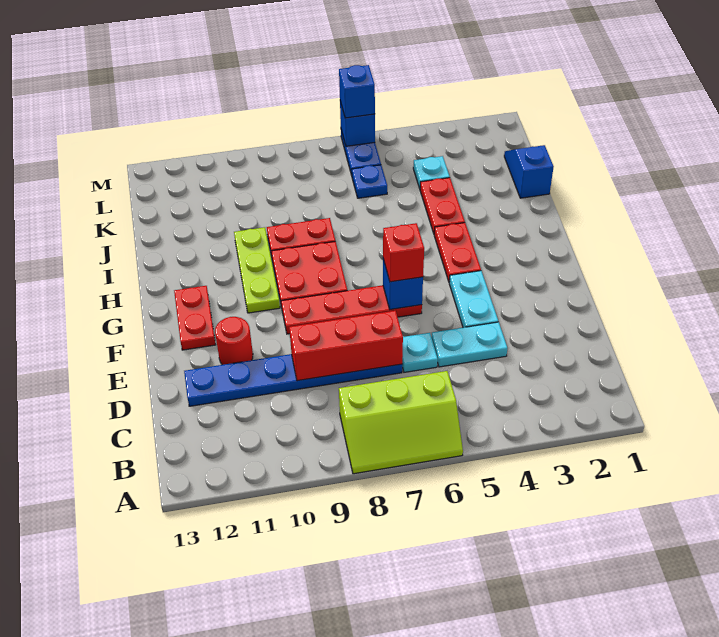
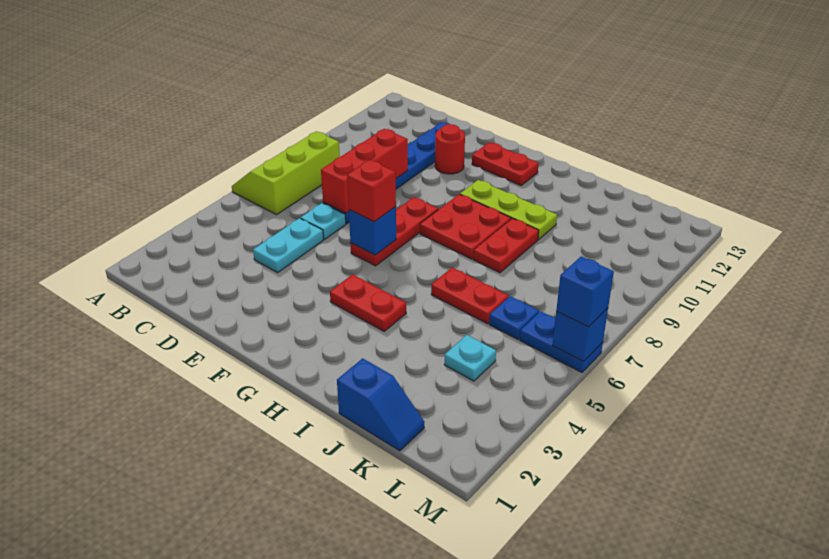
cyan 1x2 plate [449,271,498,327] -> none
red 1x4 plate [281,285,422,334] -> red 1x3 plate [351,197,438,266]
red 1x2 plate [420,178,465,233] -> red 1x2 plate moved to [431,268,509,324]

